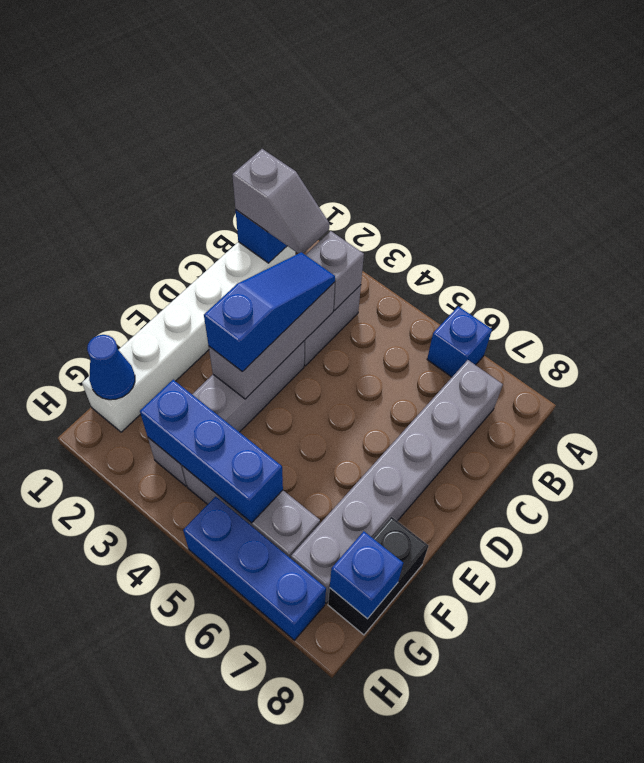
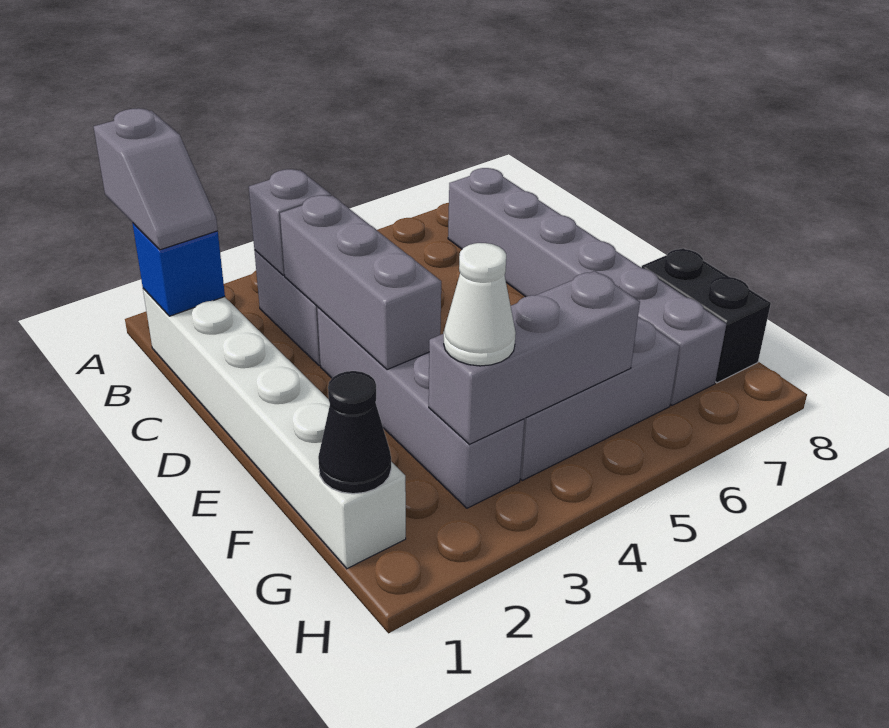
blue 1x1 brick [427,306,492,377] -> none
grey 1x2 slope [232,149,329,254] -> grey 1x2 slope turned to [94,108,218,250]
blue 1x3 slope [204,252,335,372] -> none
blue 1x1 cone [87,335,135,400] -> black 1x1 cone [318,371,391,494]
blue 1x3 brick [140,380,283,523] -> grey 1x3 brick [429,271,640,444]
none -> white 1x1 cone [444,243,516,366]
blue 1x1 brick [330,531,403,619] -> none
blue 1x3 brick [183,497,326,640] -> none

